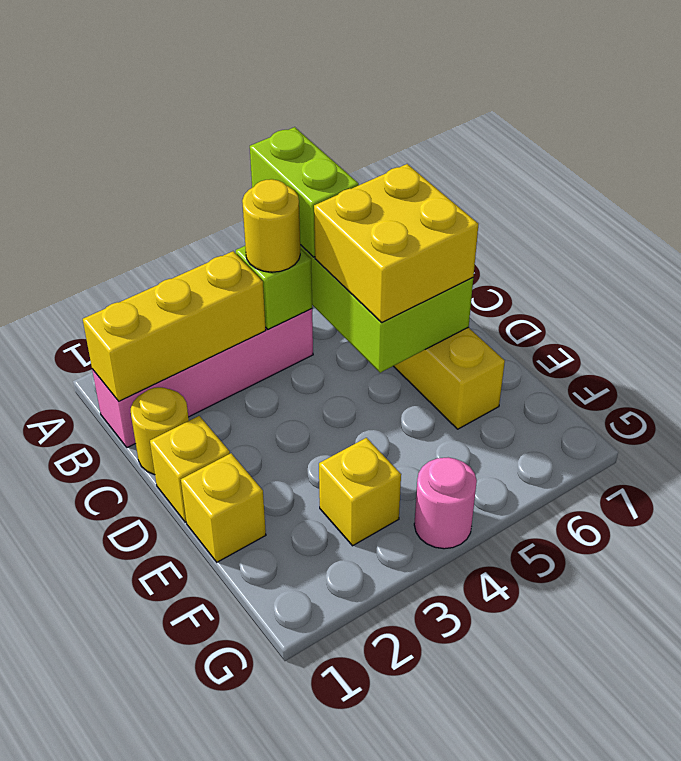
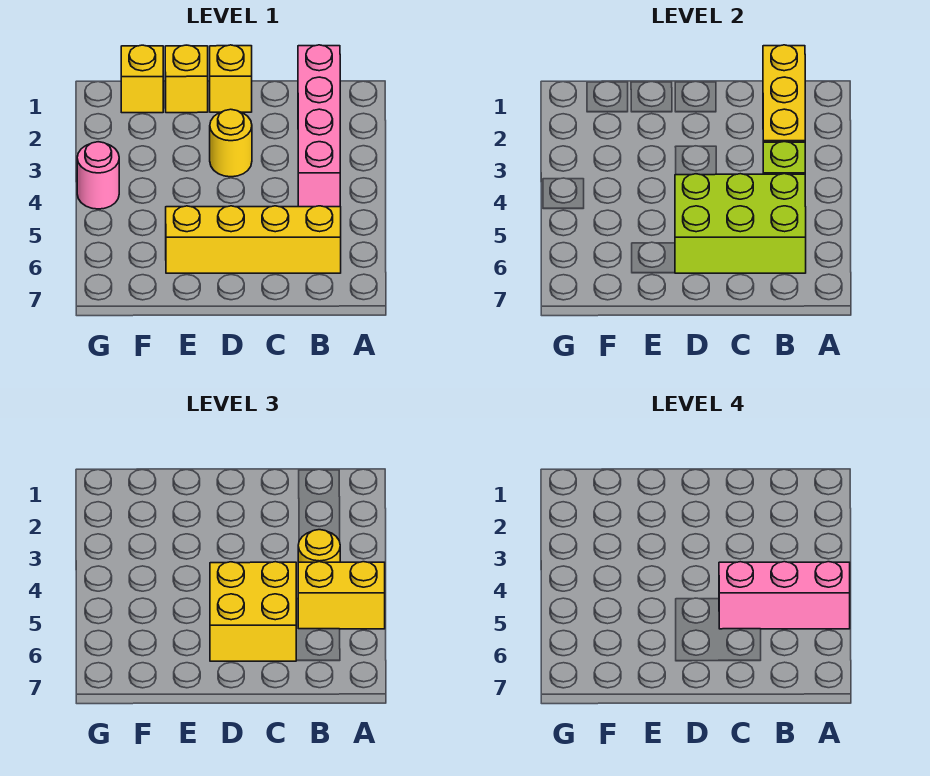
lime 1x2 brick [250,127,359,257] -> yellow 1x2 brick [298,562,385,629]
none -> pink 1x3 brick [719,562,850,629]
yellow 1x1 round brick [131,387,189,475] -> yellow 1x1 round brick moved to [210,109,252,177]
yellow 1x1 brick [319,438,401,546] -> yellow 1x1 brick moved to [121,45,163,113]

